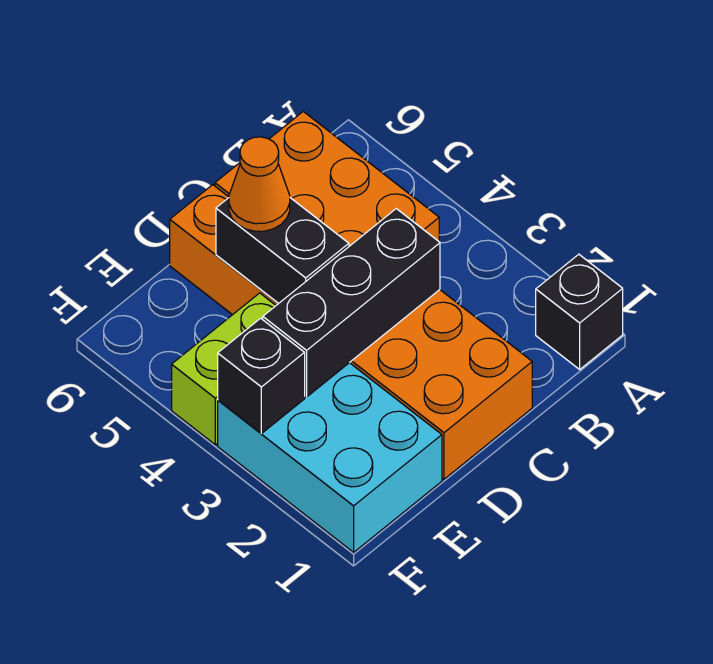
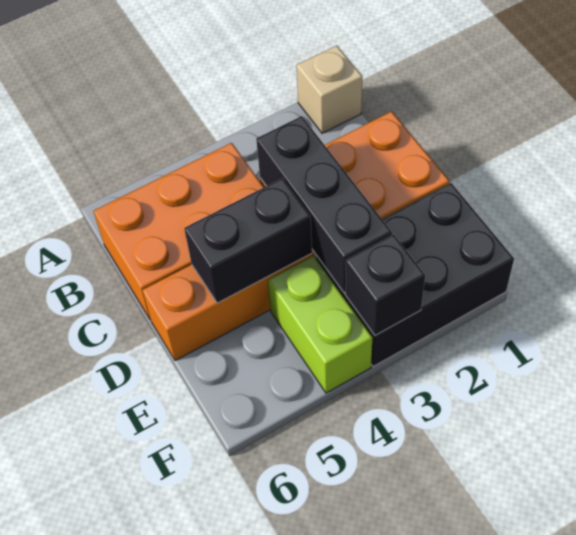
black 1x1 brick [536,254,623,369] -> tan 1x1 brick [297,46,362,133]
orange 1x1 cone [229,137,290,231] -> none
cyan 2x3 brick [218,363,442,552] -> black 2x3 brick [316,183,514,367]

